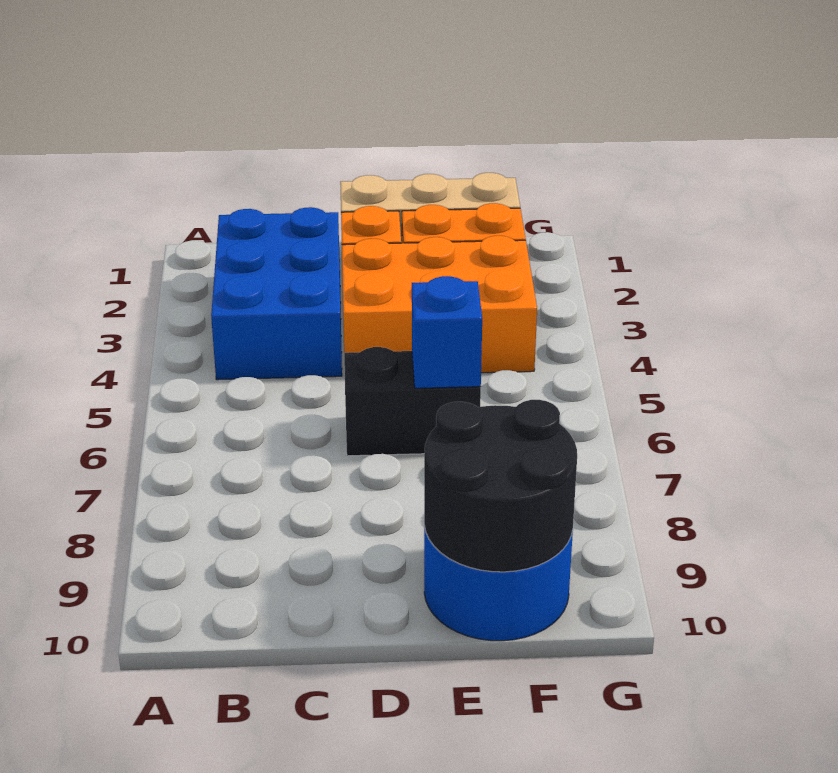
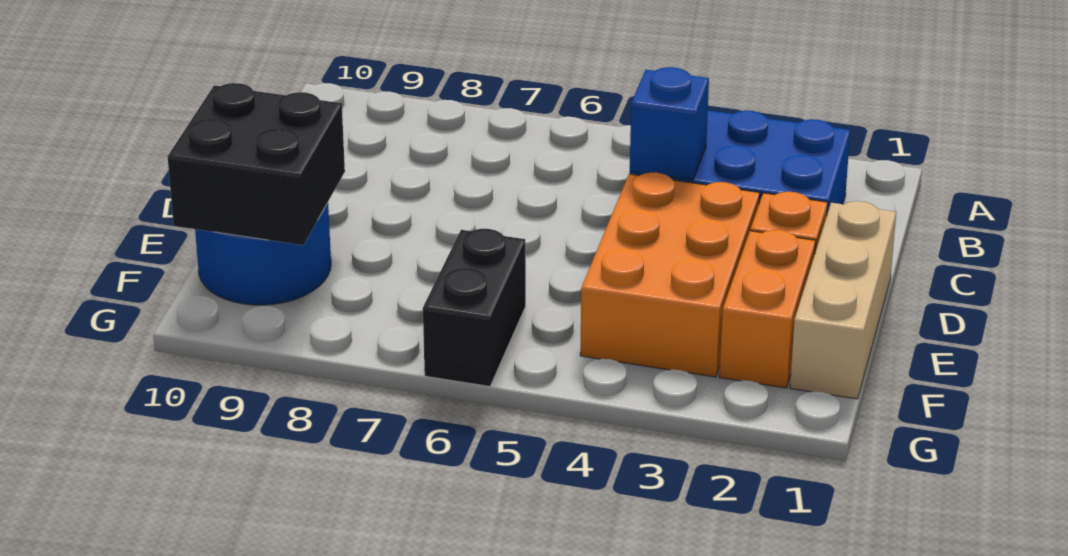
black 1x2 brick [344,347,481,456] -> black 1x2 brick moved to [423,229,526,387]
blue 1x1 brick [412,276,482,388] -> blue 1x1 brick moved to [630,67,709,180]
black 2x2 round brick [424,400,577,572] -> black 2x2 brick [167,83,345,245]

